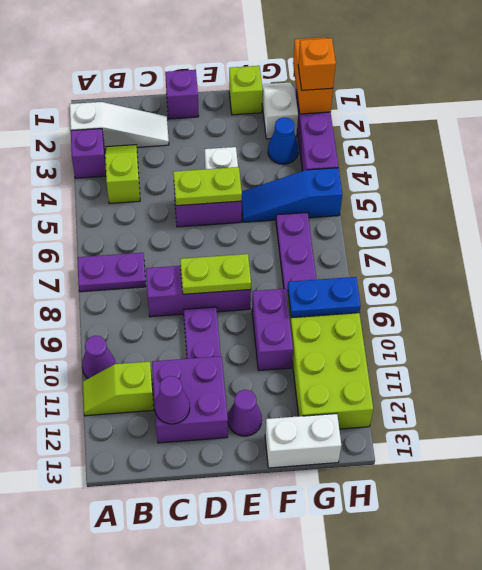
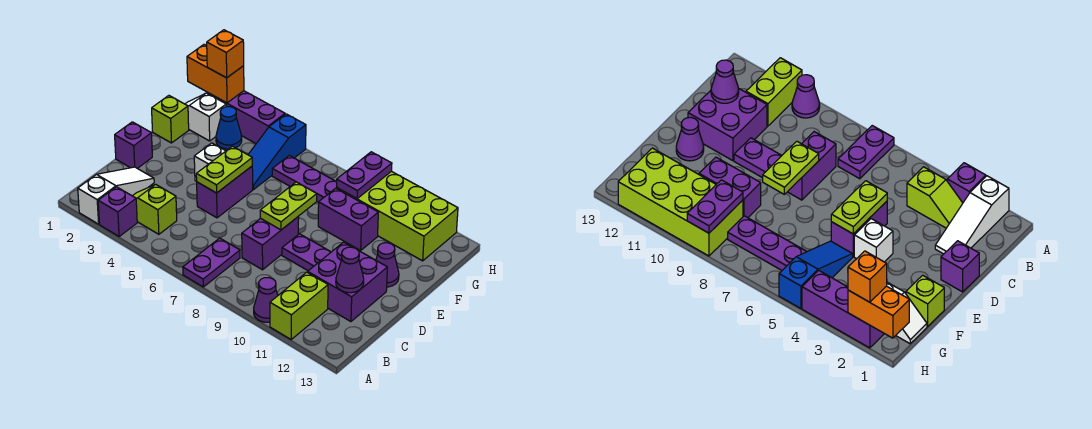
lime 1x2 slope [83,362,154,416] -> lime 1x2 brick [270,272,328,339]
purple 1x3 brick [146,266,251,317] -> purple 1x2 brick [242,217,299,270]
white 1x2 brick [265,414,341,468] -> none
blue 1x2 plate [288,277,361,318] -> purple 1x2 plate [337,152,392,199]

